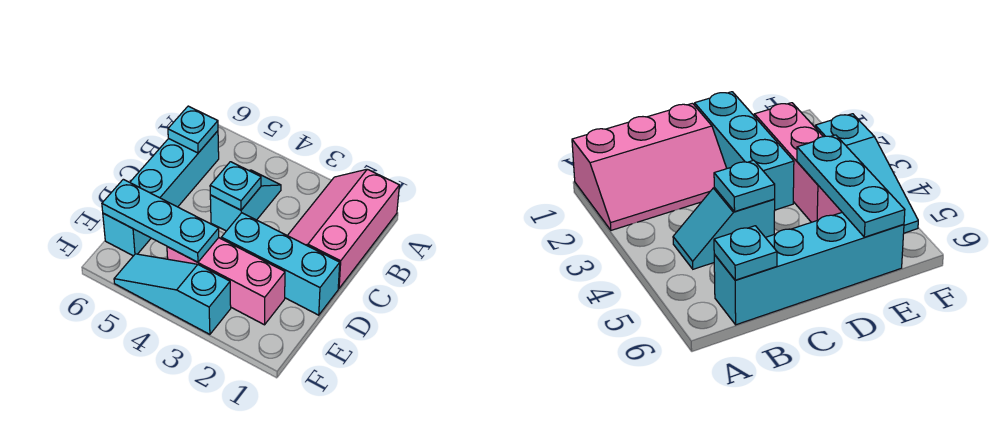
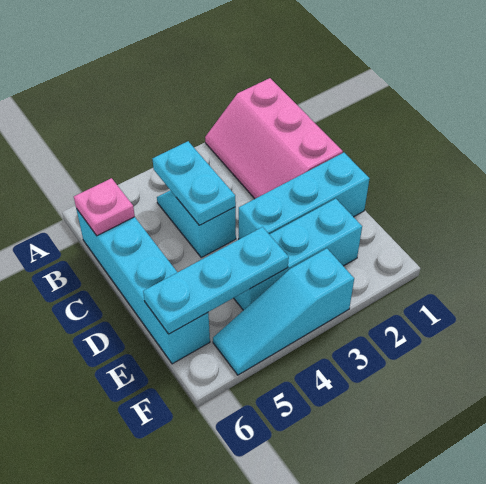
cyan 1x1 plate [168,106,218,153] -> pink 1x1 plate [74,178,135,236]
cyan 1x1 plate [210,162,261,210] -> cyan 1x2 plate [152,141,236,225]
pink 1x3 brick [167,238,285,325] -> cyan 1x3 brick [234,199,362,310]

